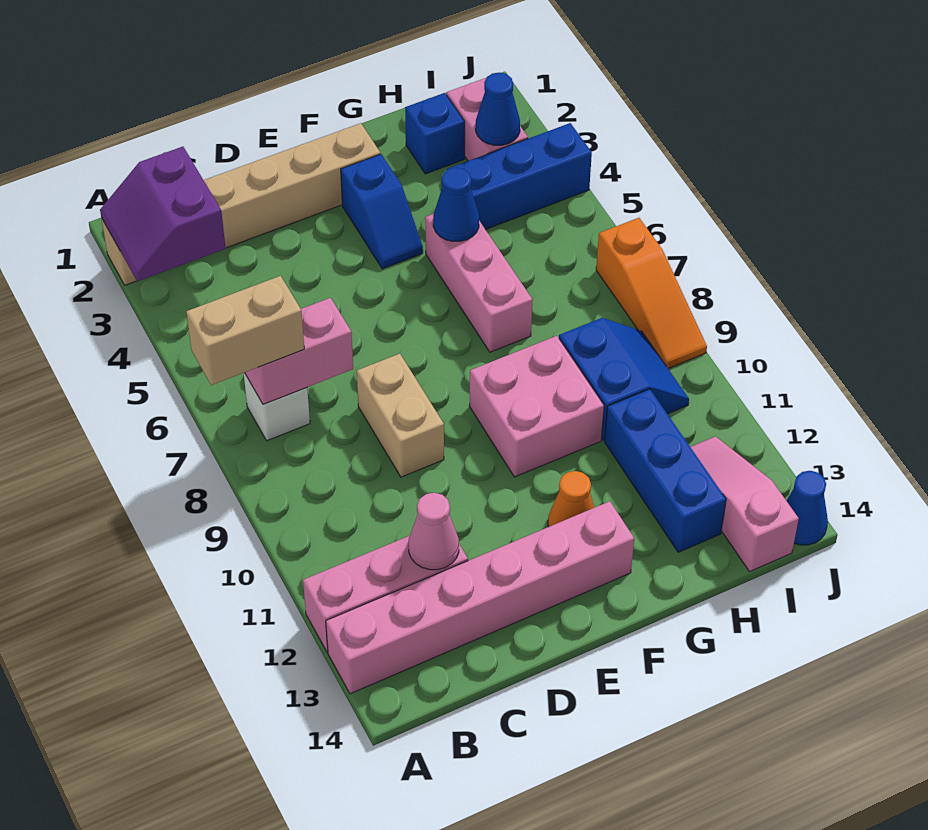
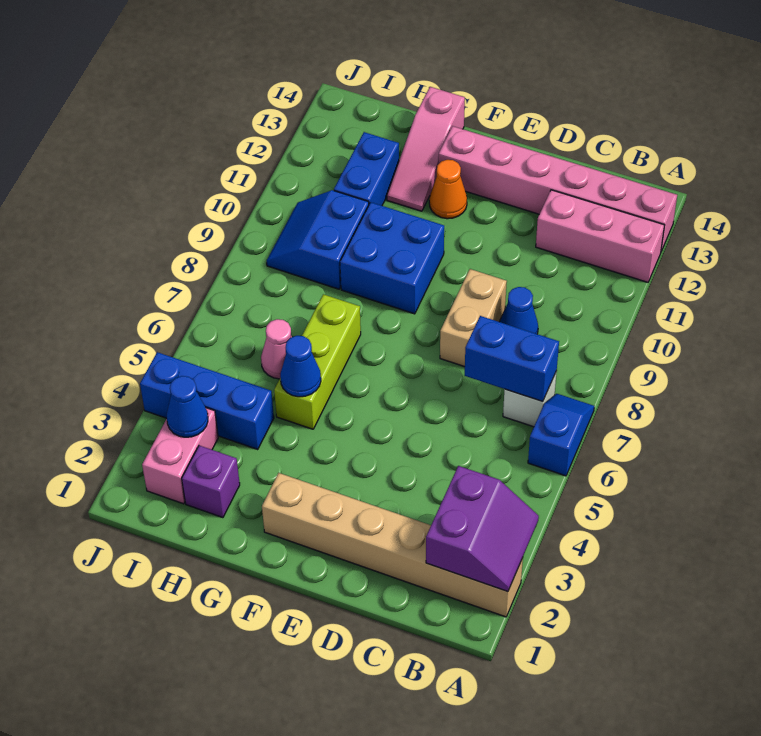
tan 1x2 brick [186,276,304,385] -> none
pink 1x2 brick [245,298,353,404] -> blue 1x2 brick [465,316,559,402]
pink 1x1 cone [409,493,459,570] -> pink 1x1 cone moved to [261,319,292,379]
blue 1x2 slope [341,154,423,269] -> blue 1x2 slope moved to [528,394,594,476]
pink 2x2 brick [469,336,604,477] -> blue 2x2 brick [340,202,444,314]
pink 1x3 brick [425,214,533,352] -> lime 1x3 brick [274,294,361,429]
blue 1x1 brick [405,93,465,174] -> purple 1x1 brick [182,445,240,518]
blue 1x3 brick [605,389,726,552] -> blue 1x2 brick [334,132,399,206]
pink 1x3 slope [691,436,799,571] -> pink 1x3 slope moved to [387,87,465,211]
orange 1x3 slope [596,218,707,368] -> none
blue 1x1 cone [786,471,828,545] -> blue 1x1 cone moved to [500,287,538,334]

